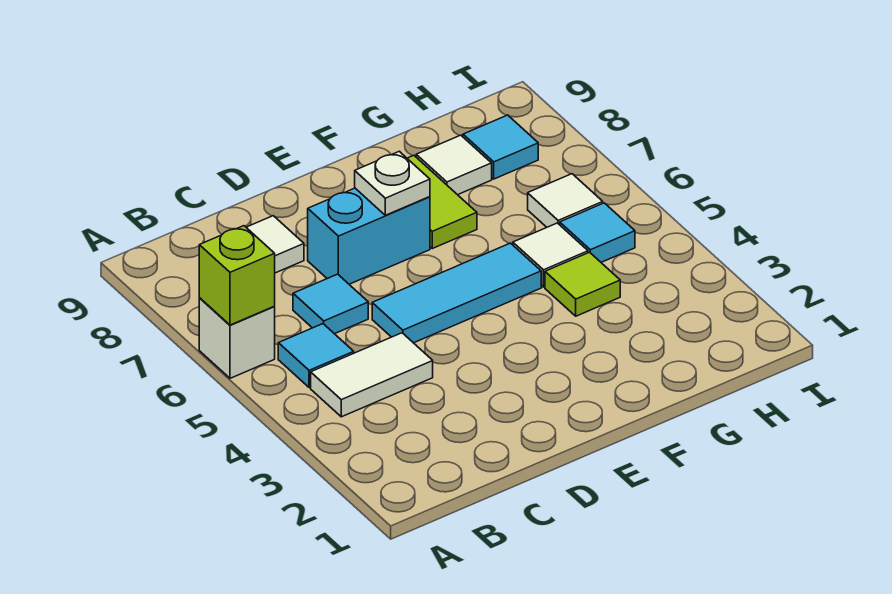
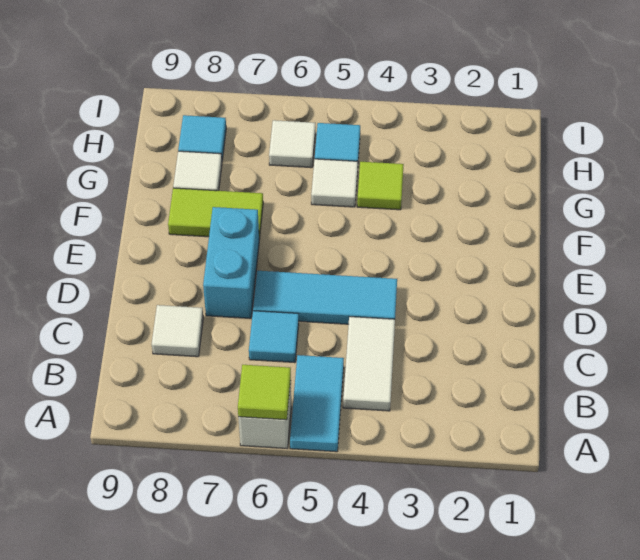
lime 1x1 brick [199,226,275,325] -> lime 1x1 tile [238,365,291,420]
cyan 1x1 tile [278,324,354,388] -> cyan 1x2 tile [290,355,344,452]
cyan 1x3 tile [372,243,541,343] -> cyan 1x3 tile turned to [253,271,397,324]
white 1x1 plate [355,151,430,215] -> none

